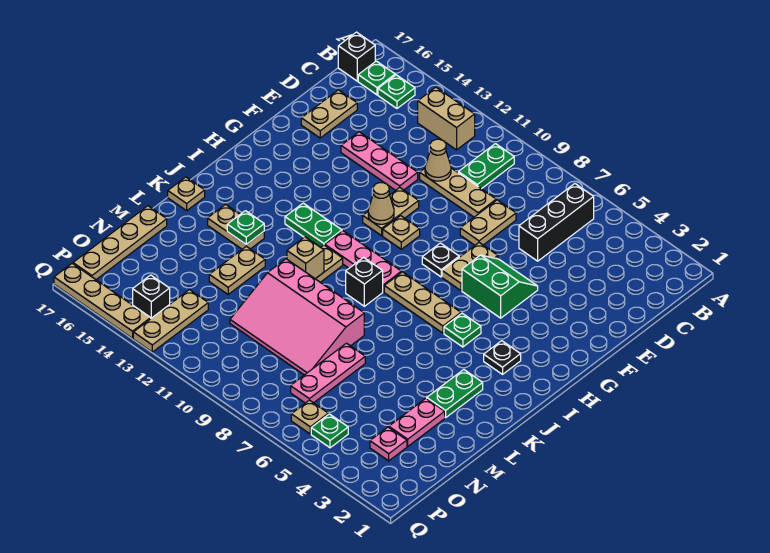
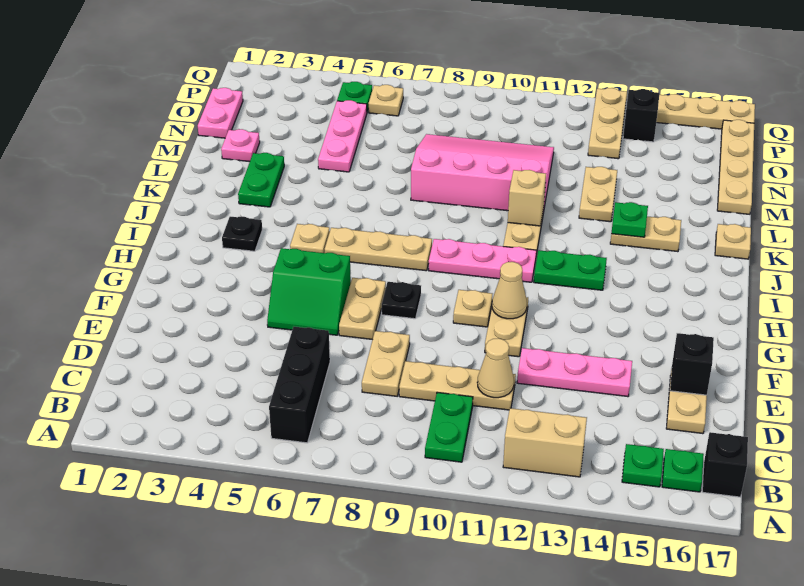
green 1x1 plate [444,313,481,347] -> tan 1x1 plate [290,224,330,253]
black 1x1 brick [346,257,383,306] -> black 1x1 brick moved to [670,333,714,395]
pink 1x2 plate [389,398,445,446] -> pink 1x2 plate moved to [198,88,243,138]
pink 1x3 plate [291,343,365,403] -> pink 1x3 plate moved to [318,100,367,172]
pink 1x1 plate [370,427,407,461] -> pink 1x1 plate moved to [221,129,260,162]

